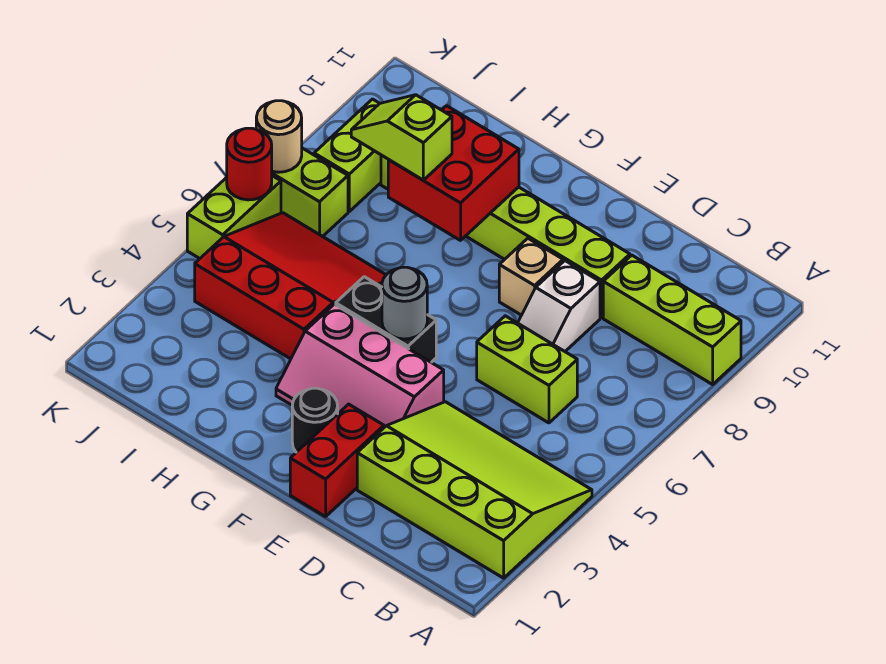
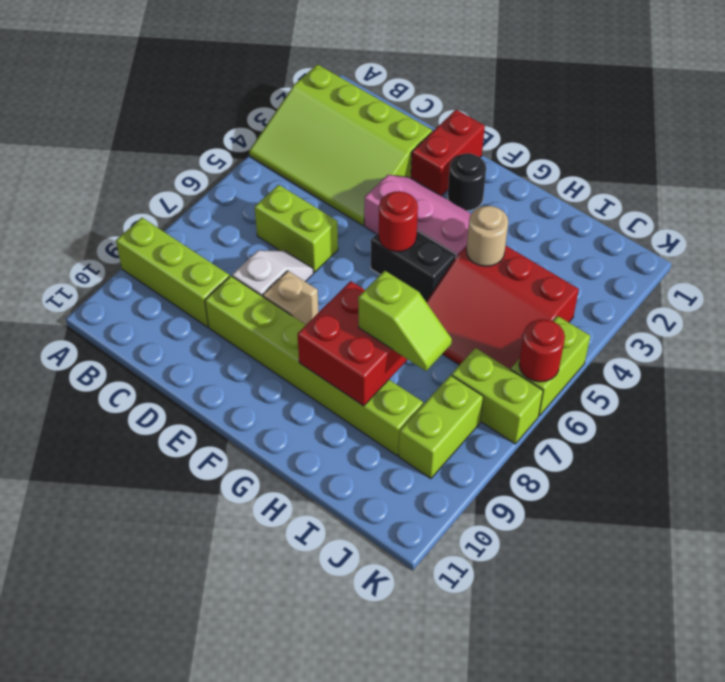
grey 1x1 round brick [382,267,427,339] -> red 1x1 round brick [379,191,418,252]
tan 1x1 round brick [256,101,302,172] -> tan 1x1 round brick moved to [466,206,508,266]

